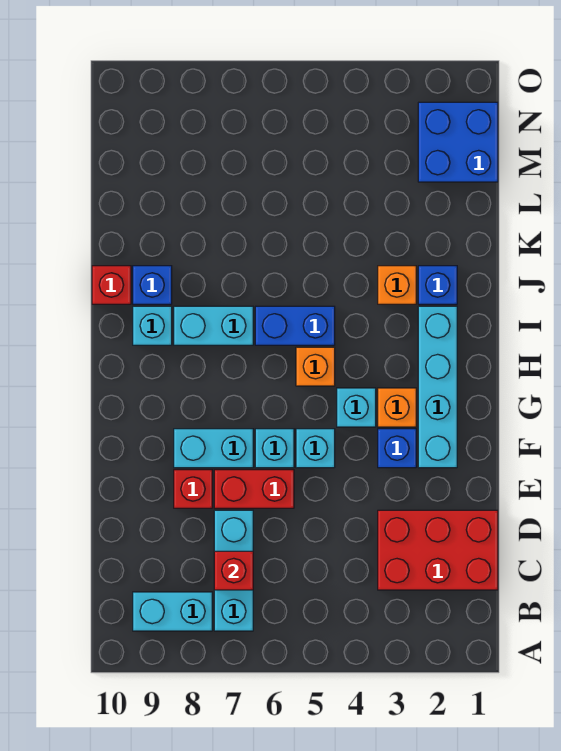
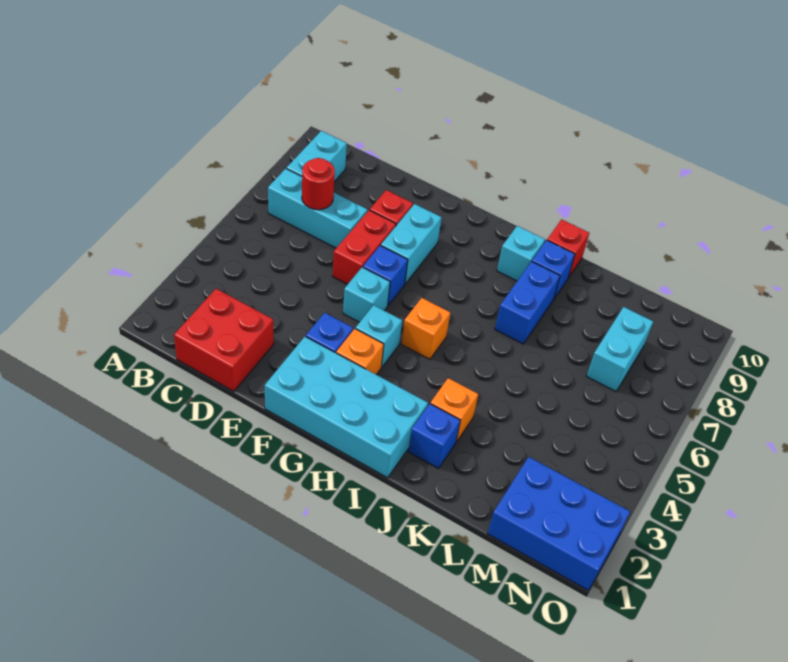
red 2x3 brick [378,510,498,590] -> red 2x2 brick [174,289,274,391]
red 1x1 brick [214,551,253,590] -> red 1x1 round brick [302,158,335,210]
cyan 1x4 brick [418,306,457,468] -> cyan 2x4 brick [265,336,428,478]
cyan 1x1 brick [255,429,294,468] -> blue 1x1 brick [363,245,408,305]
blue 1x2 brick [255,306,335,345] -> blue 1x2 brick moved to [495,261,560,344]
cyan 1x2 brick [174,306,253,345] -> cyan 1x2 brick moved to [587,307,653,392]
blue 2x2 brick [418,102,498,182] -> blue 2x3 brick [487,457,630,591]

